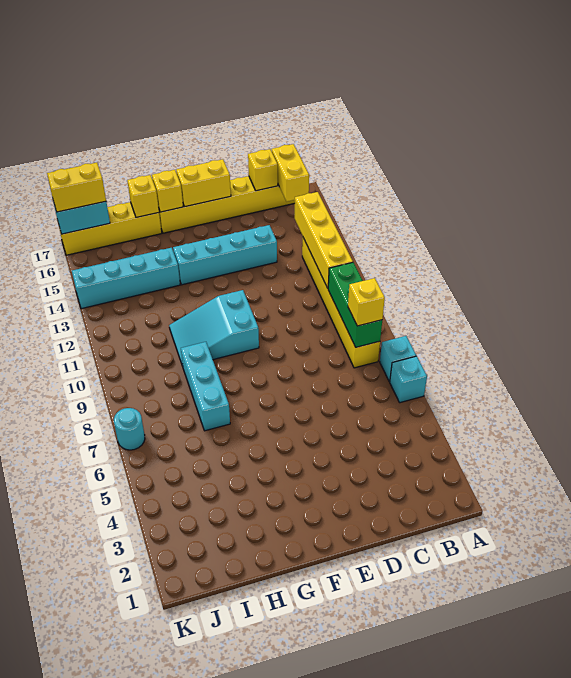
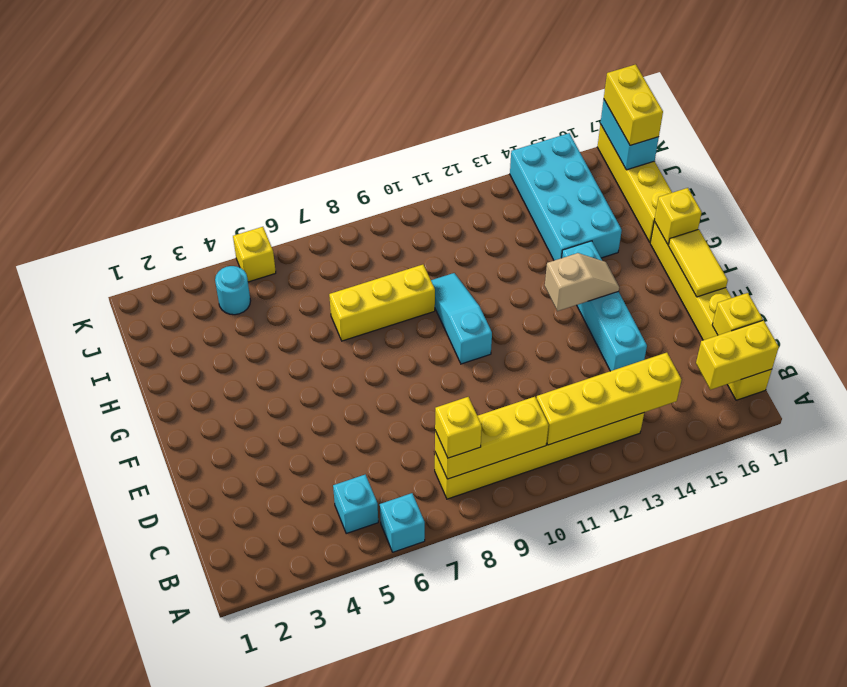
cyan 1x1 brick [380,336,416,382] -> cyan 1x1 brick moved to [333,475,378,534]
green 1x3 brick [328,262,382,347] -> yellow 1x3 brick [435,397,549,479]
yellow 1x2 brick [176,159,231,207] -> yellow 1x2 tile [669,229,728,297]
cyan 2x3 slope [169,290,259,366] -> cyan 1x3 slope [431,273,492,364]
none -> tan 1x2 slope [545,253,619,311]
cyan 1x3 brick [181,342,230,431] -> yellow 1x3 brick [329,265,435,341]
cyan 1x4 brick [72,248,180,309] -> cyan 2x4 brick [510,133,622,260]
yellow 1x1 brick [127,175,159,218] -> yellow 1x1 brick moved to [233,227,276,282]
cyan 1x1 round brick [114,408,145,450] -> cyan 1x1 round brick moved to [215,266,251,315]

